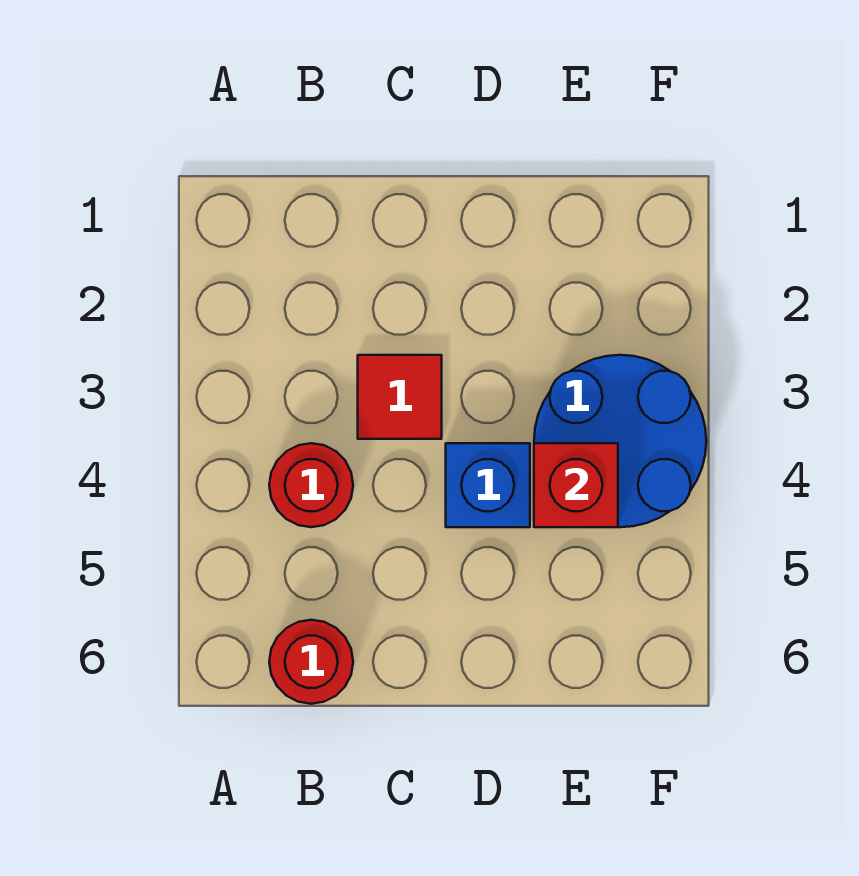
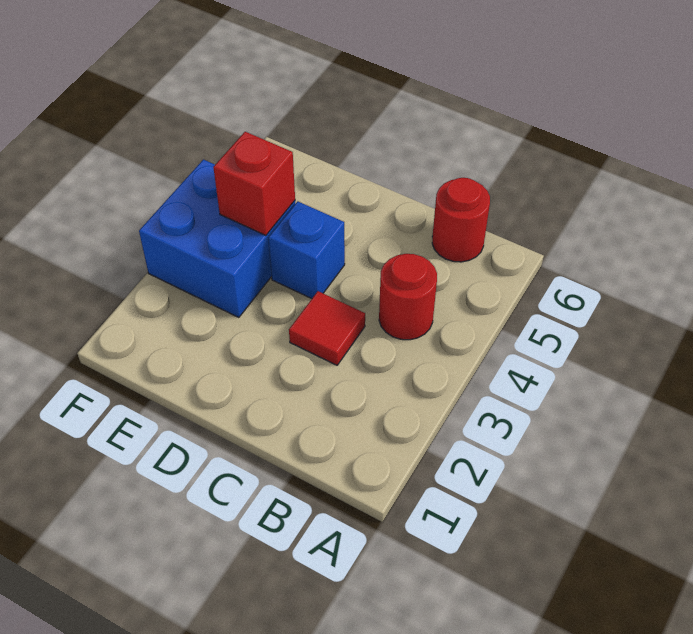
blue 2x2 round brick [534,355,706,527] -> blue 2x2 brick [139,160,295,317]

